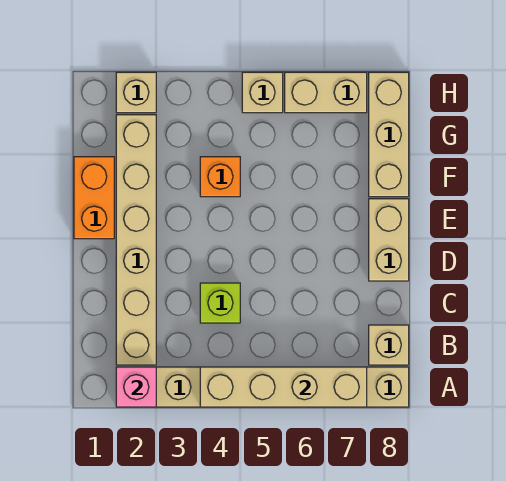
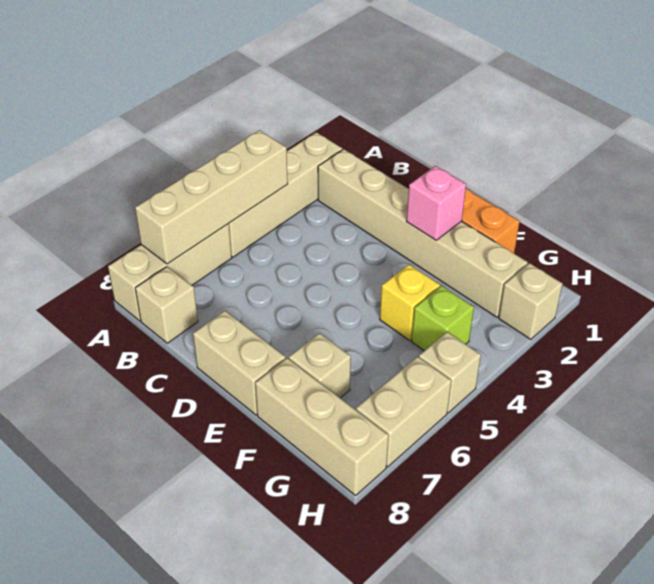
pink 1x1 brick [116,367,156,407] -> pink 1x1 brick moved to [406,166,466,240]
lime 1x1 brick [200,283,240,323] -> lime 1x1 brick moved to [412,286,474,351]
orange 1x1 brick [200,157,240,197] -> yellow 1x1 brick [380,265,440,341]
none -> tan 1x1 brick [289,333,351,398]

